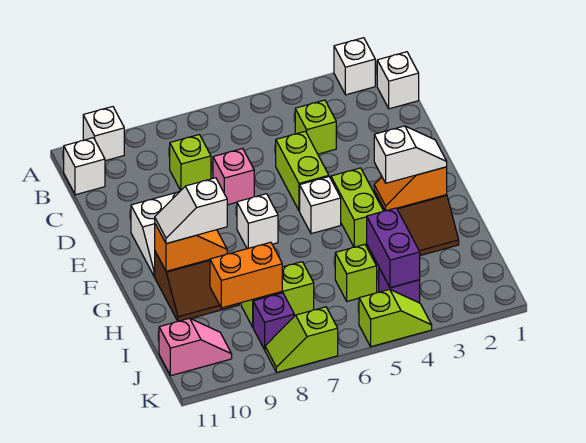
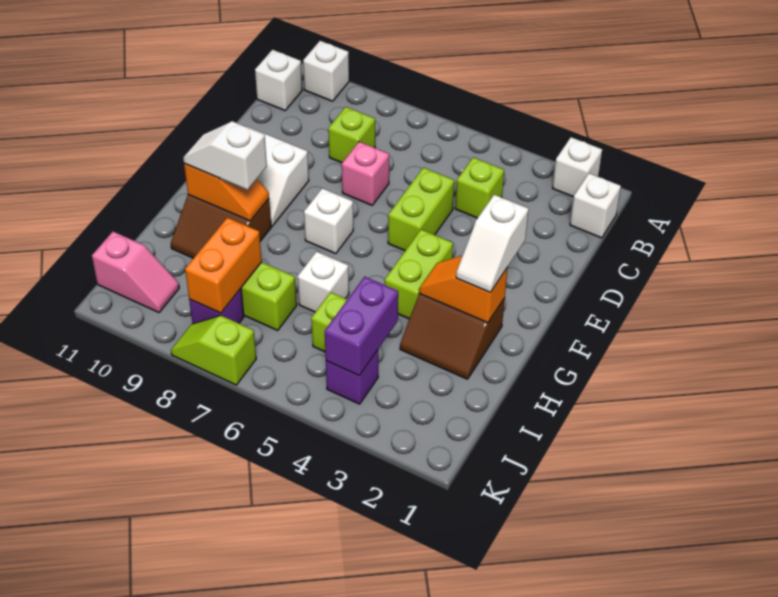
white 1x1 brick [300,177,341,234] -> white 1x1 brick moved to [298,252,349,312]
white 1x2 slope [374,126,447,183] -> white 1x2 slope turned to [456,195,529,292]
orange 1x2 brick [210,242,282,308] -> orange 1x2 brick turned to [185,218,262,313]
lime 1x2 slope [359,289,432,347] -> none

